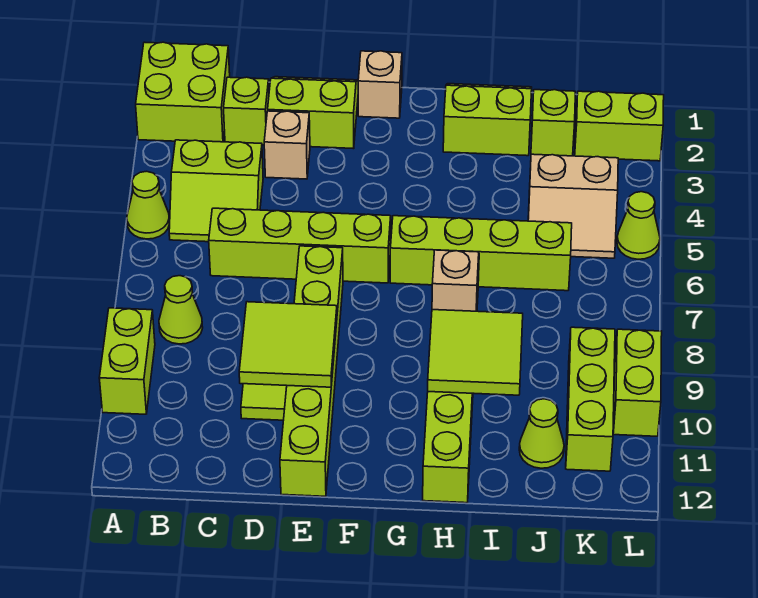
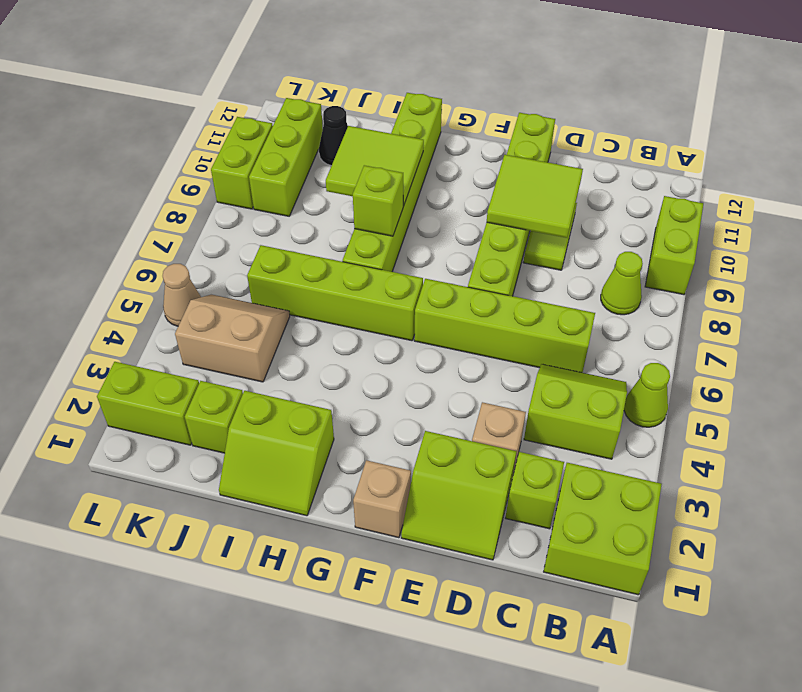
tan 1x1 brick [432,250,479,311] -> lime 1x1 brick [353,165,403,236]
lime 1x1 cone [519,399,564,468] -> black 1x1 cone [319,106,348,166]
lime 1x1 cone [617,192,660,259] -> tan 1x1 cone [163,264,201,326]

